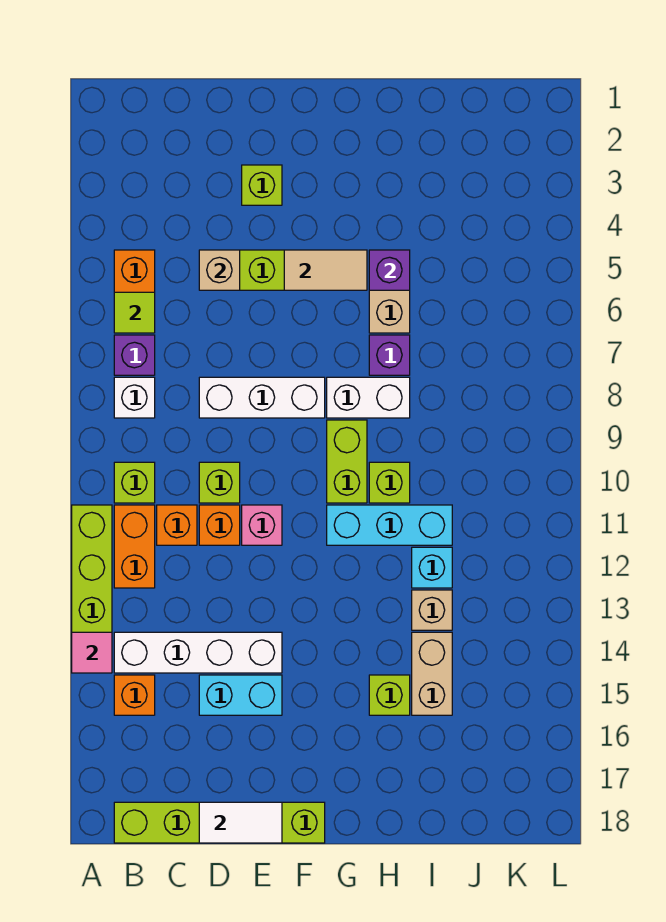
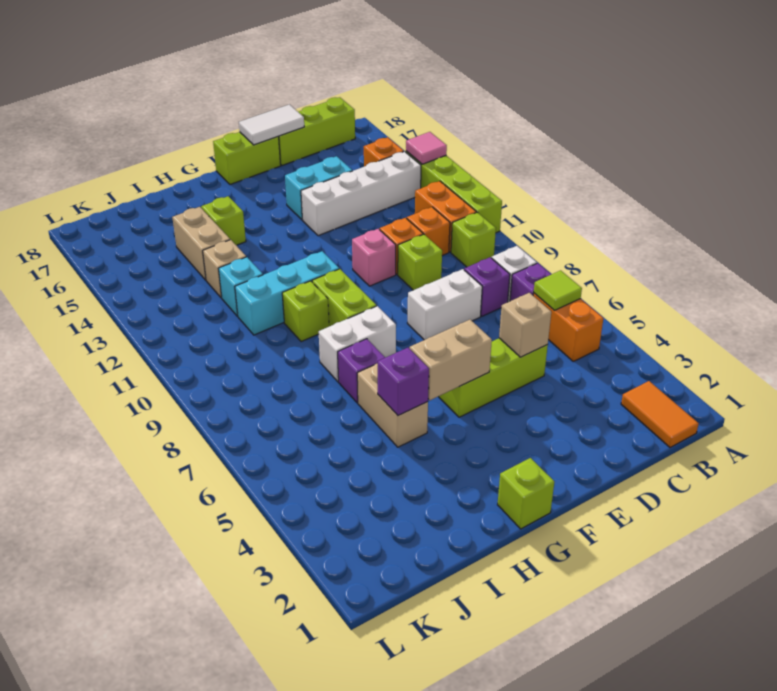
none -> orange 1x2 tile [621,381,699,448]
none -> purple 1x1 brick [464,257,510,316]
white 1x3 brick [199,377,325,418] -> white 1x2 brick [407,269,482,340]
lime 1x1 brick [242,165,282,205] -> lime 1x1 brick moved to [498,458,554,529]
tan 1x2 tile [284,250,367,290] -> tan 1x2 brick [410,320,492,400]

